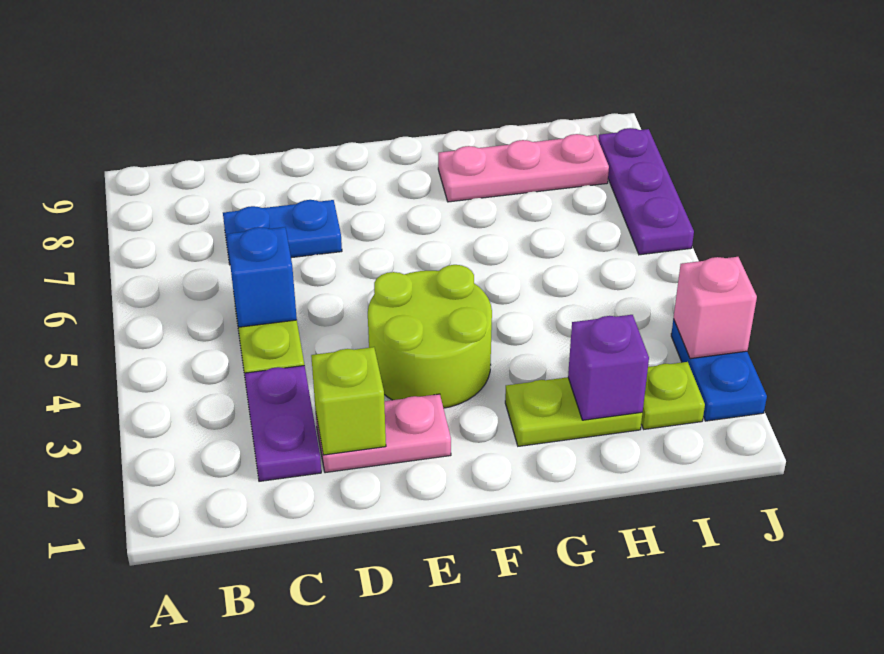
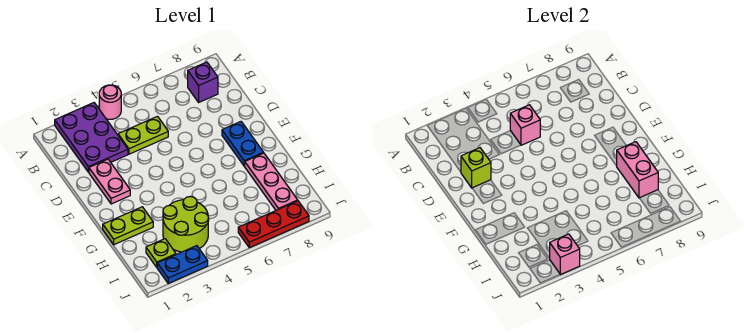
none -> pink 1x1 round brick [99,85,121,119]
purple 1x2 plate [245,366,321,481] -> purple 2x3 plate [55,103,128,172]
blue 1x1 brick [227,227,297,327] -> pink 1x1 brick [510,105,540,145]
blue 1x2 plate [223,200,342,265] -> blue 1x2 plate moved to [222,122,264,166]
lime 2x2 round brick [368,265,492,408] -> lime 2x2 round brick moved to [163,197,209,252]
lime 1x2 plate [505,377,642,446] -> lime 1x2 plate turned to [103,207,153,245]
none -> pink 1x2 brick [617,142,658,198]
purple 1x1 brick [568,315,649,420] -> purple 1x1 brick moved to [188,62,218,102]
purple 1x3 plate [598,128,694,255] -> red 1x3 plate [238,201,309,248]

